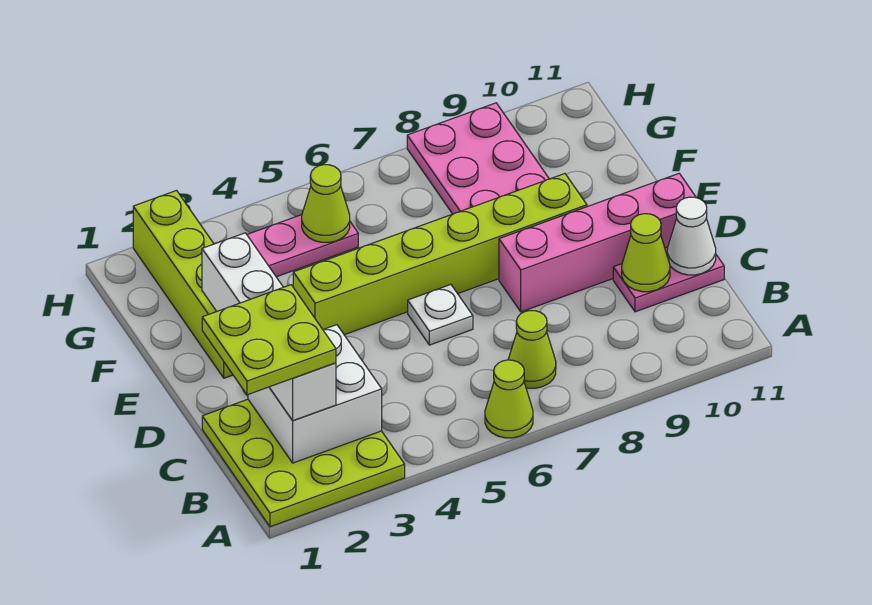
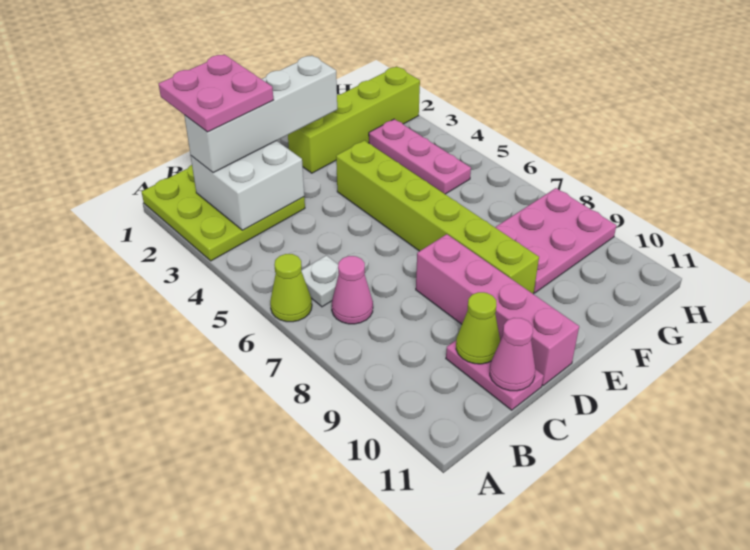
lime 2x2 plate [202,285,336,395] -> pink 2x2 plate [159,54,273,132]
lime 1x1 cone [508,311,556,388] -> pink 1x1 cone [332,256,373,324]
white 1x1 cone [667,197,716,275] -> pink 1x1 cone [490,318,535,391]
white 1x1 plate [408,285,473,345] -> white 1x1 plate moved to [301,255,339,307]
lime 1x1 cone [302,165,350,242] -> none

